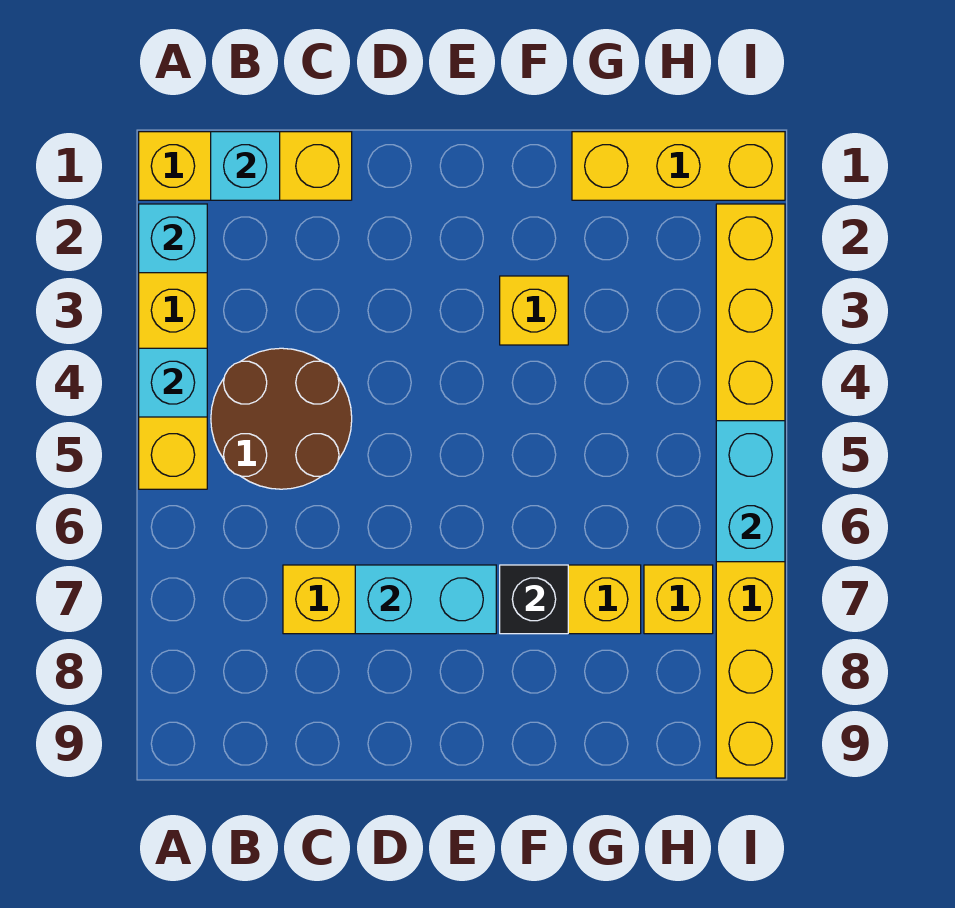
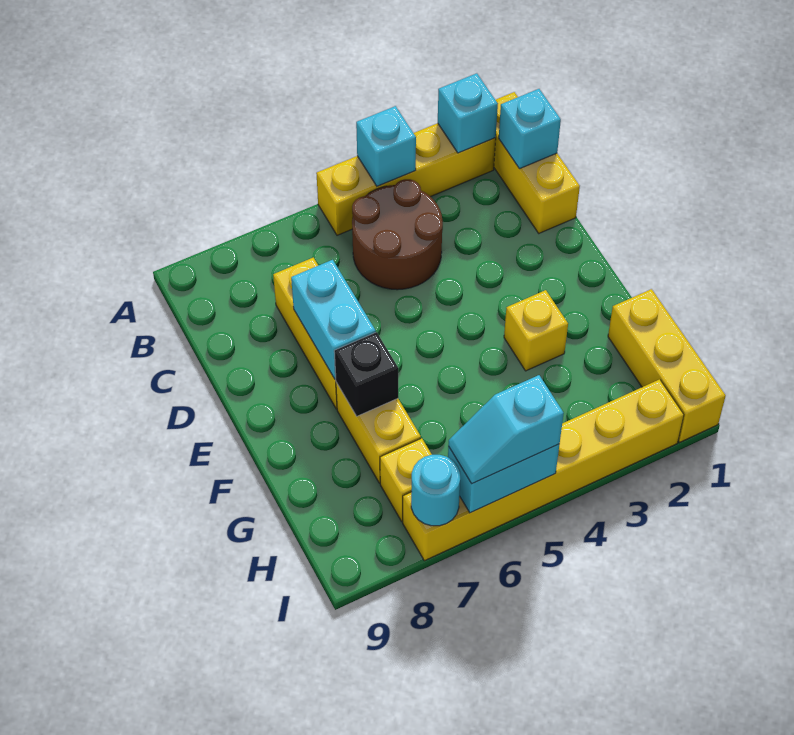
yellow 1x8 brick [716,204,785,778] -> yellow 1x6 brick [403,379,684,561]
none -> cyan 1x2 slope [448,375,564,484]
none -> cyan 1x1 round brick [411,455,460,526]

